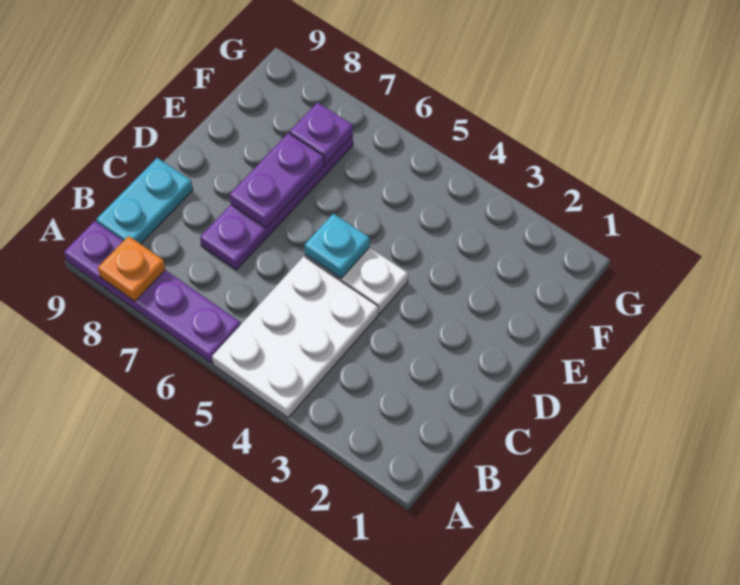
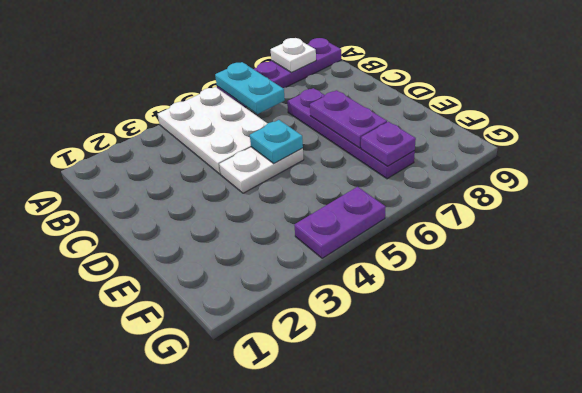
orange 1x1 plate [98,236,165,301] -> white 1x1 plate [271,38,316,73]
cyan 1x2 plate [96,158,193,244] -> cyan 1x2 plate moved to [215,62,285,114]
none -> purple 1x2 plate [294,187,386,258]

